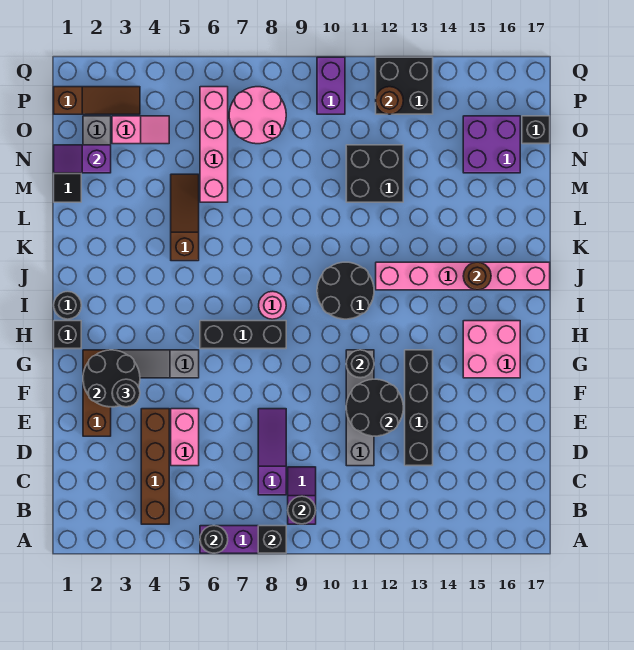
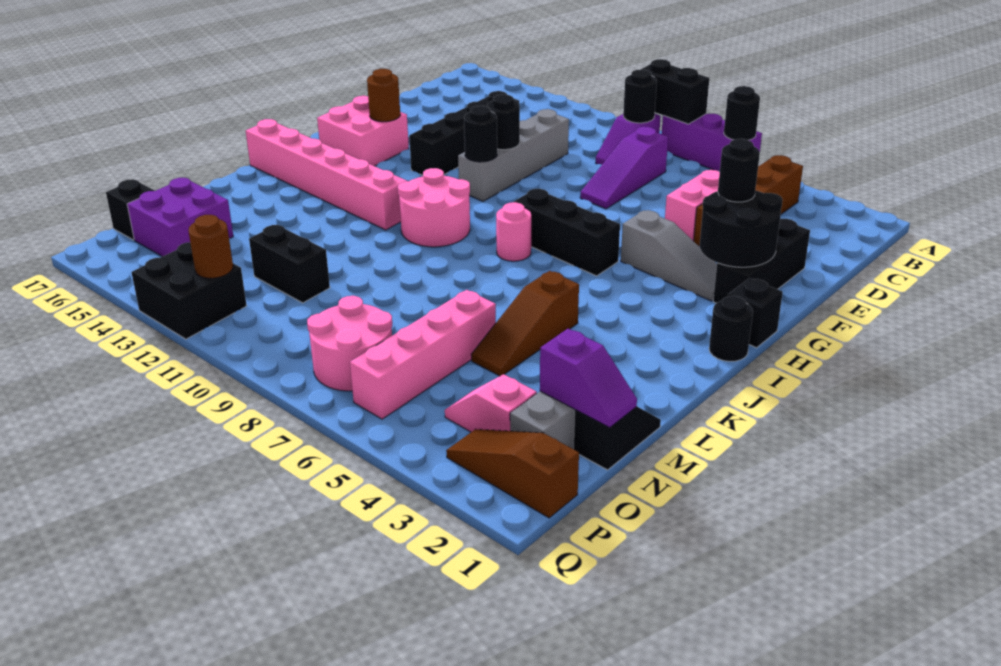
black 1x1 brick [258,526,286,553] -> black 1x2 brick [641,59,709,124]
brown 1x3 brick [83,350,111,436] -> black 1x3 brick [713,219,810,303]
black 2x2 round brick [346,379,403,436] -> black 1x1 round brick [487,94,520,150]
black 2x2 round brick [317,262,374,319] -> pink 2x2 round brick [398,168,470,247]
brown 1x1 round brick [463,262,491,290] -> brown 1x1 round brick moved to [367,69,400,122]
black 2x2 brick [346,145,403,202] -> black 1x2 brick [249,225,330,303]
purple 1x2 brick [317,57,345,114] -> none

